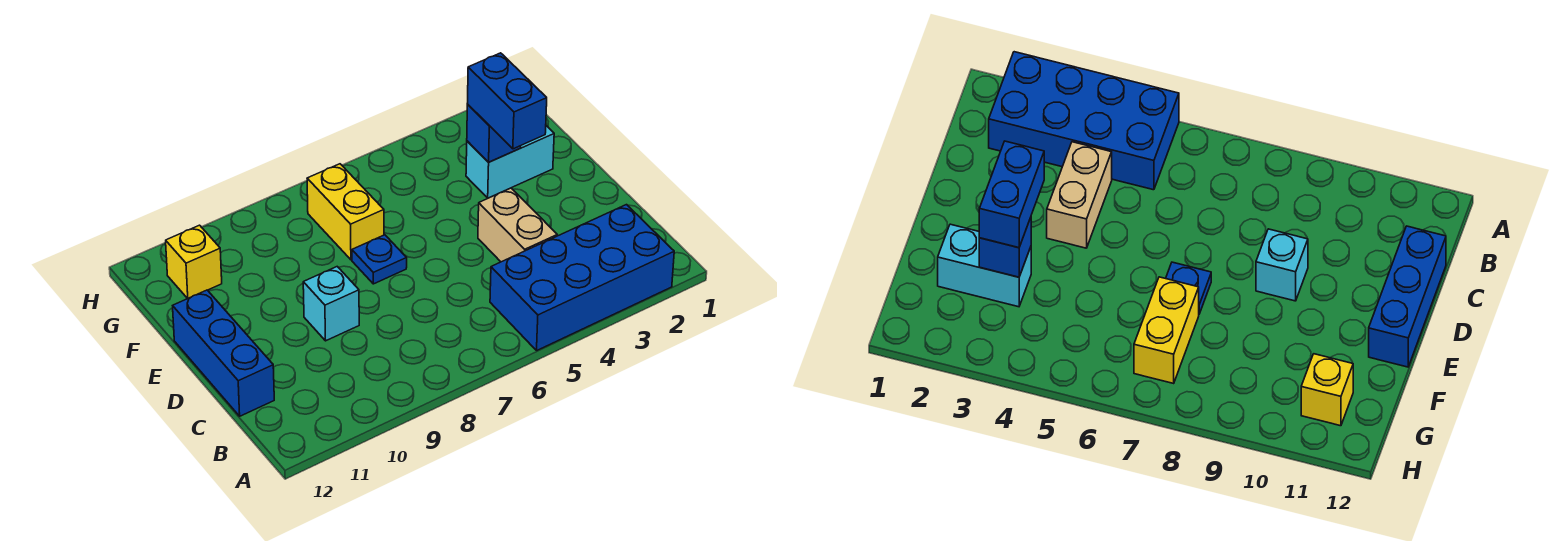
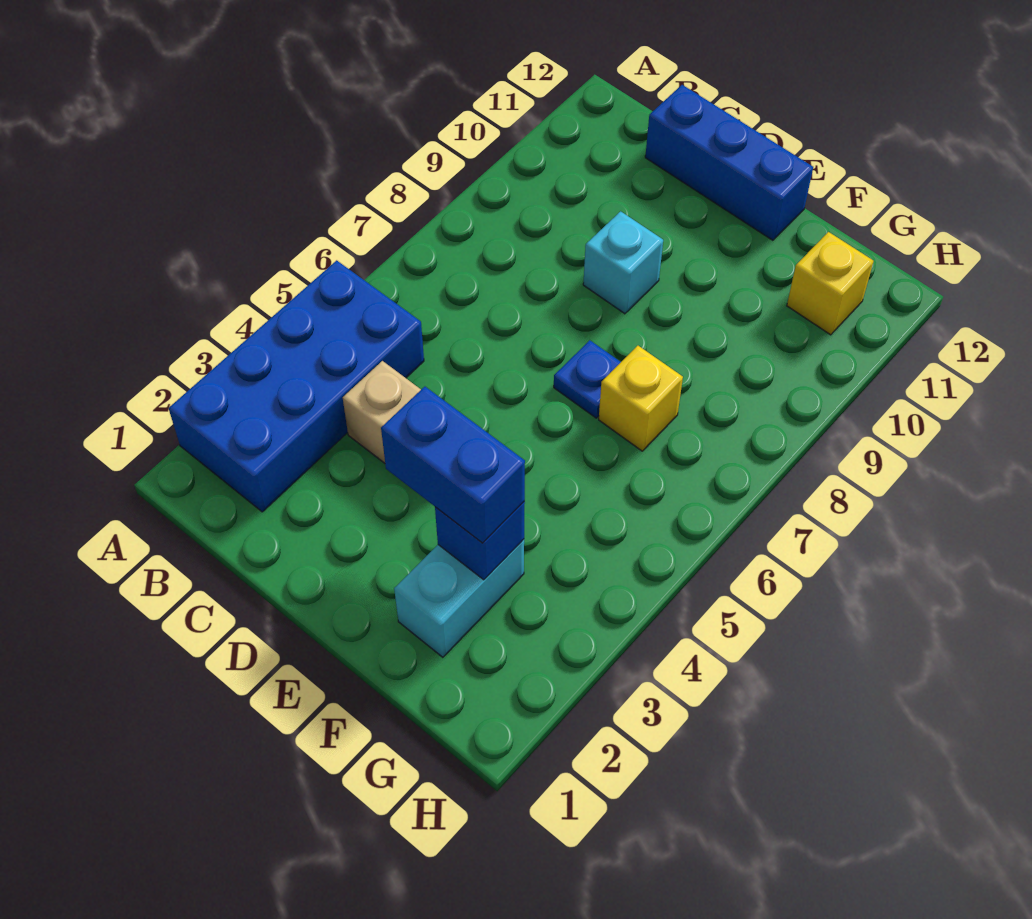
yellow 1x2 brick [307,164,384,260] -> yellow 1x1 brick [599,346,683,451]

